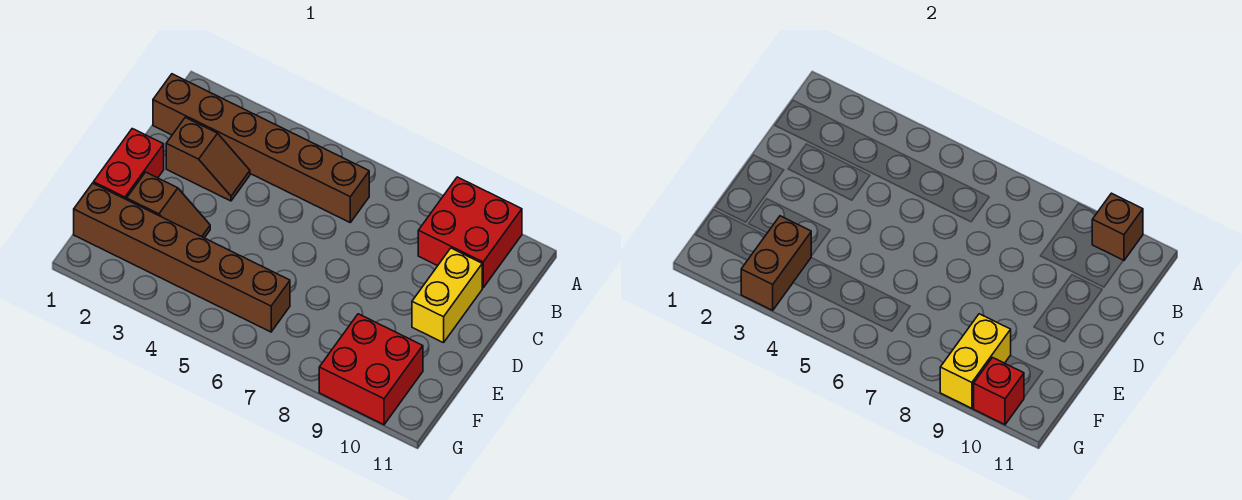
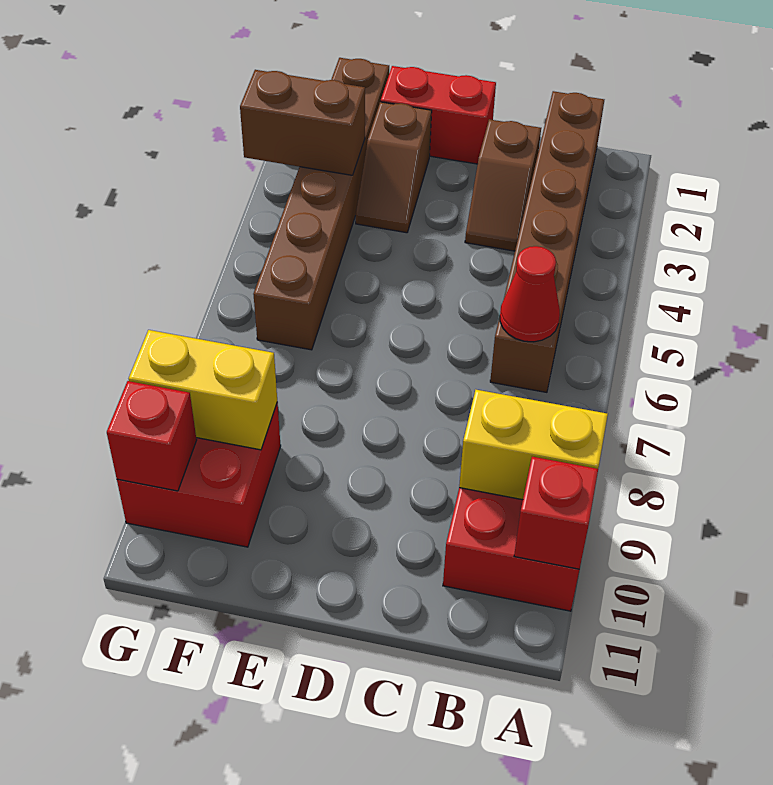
brown 1x1 brick [1092,193,1143,261] -> red 1x1 brick [514,457,598,569]
none -> red 1x1 cone [500,246,560,342]
yellow 1x2 brick [412,248,482,343] -> yellow 1x2 brick moved to [459,390,608,500]

